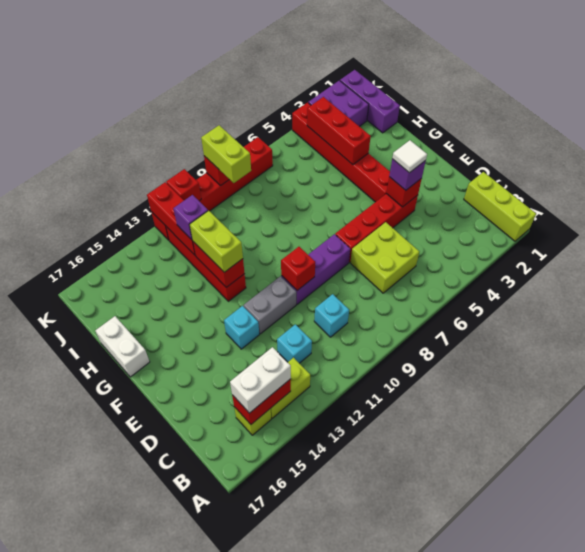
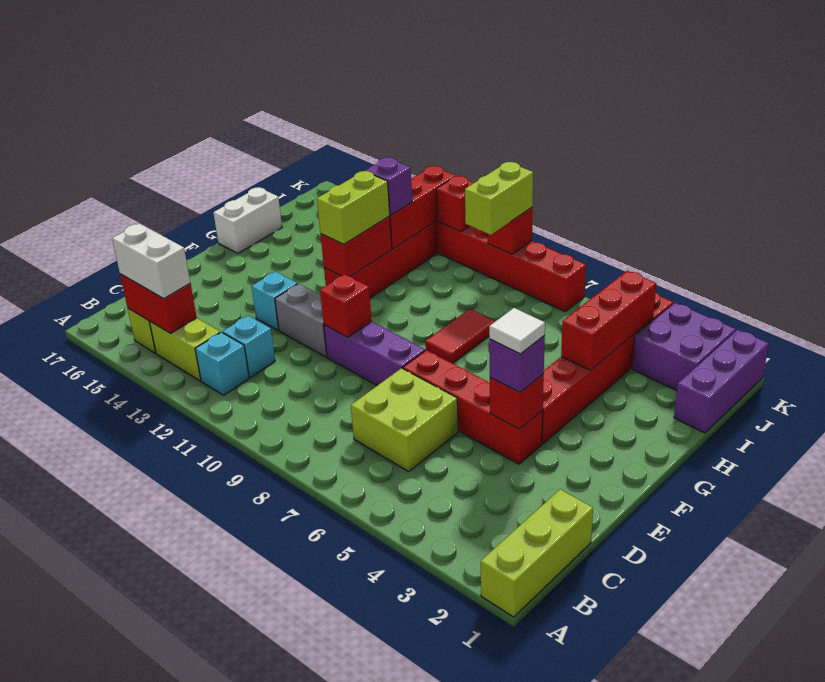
cyan 1x1 brick [314,294,349,337] -> cyan 1x1 brick moved to [195,332,249,395]
none -> red 1x2 tile [426,309,495,363]

